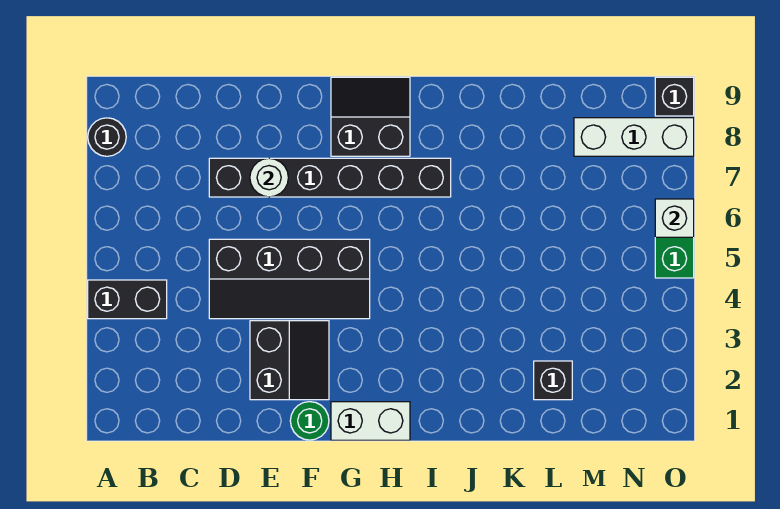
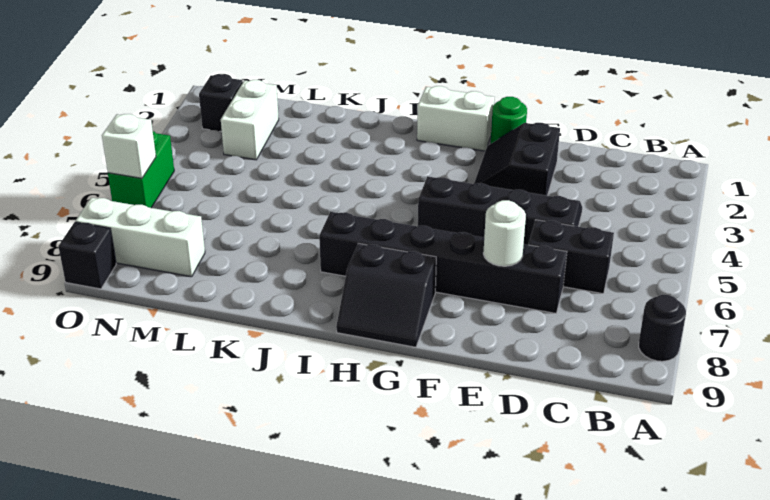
black 1x2 brick [88,280,167,319] -> black 1x2 brick moved to [528,220,614,294]
black 1x1 brick [534,361,572,400] -> black 1x1 brick moved to [199,75,243,132]
none -> white 1x2 brick [221,80,279,160]

